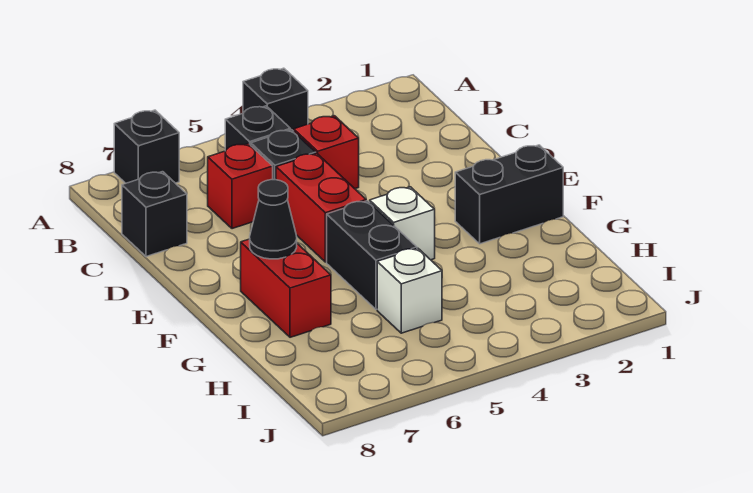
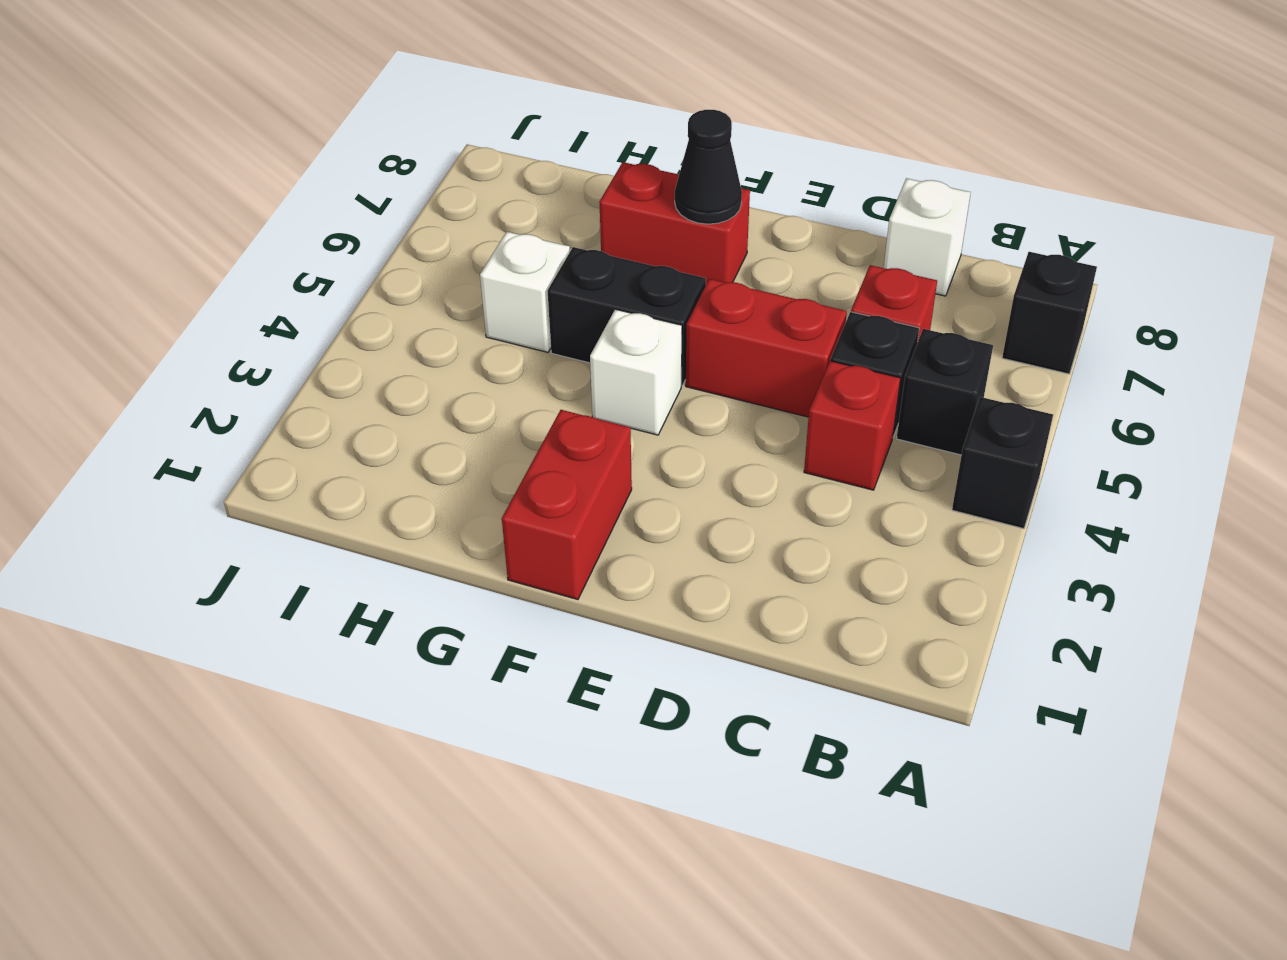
black 1x1 brick [122,172,187,257] -> white 1x1 brick [884,178,971,296]
black 1x2 brick [455,145,563,244] -> red 1x2 brick [502,410,632,600]

